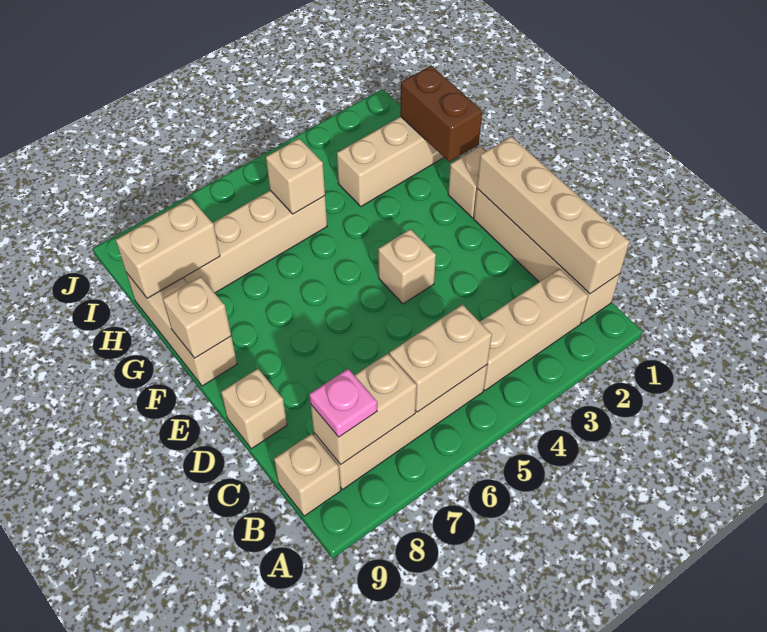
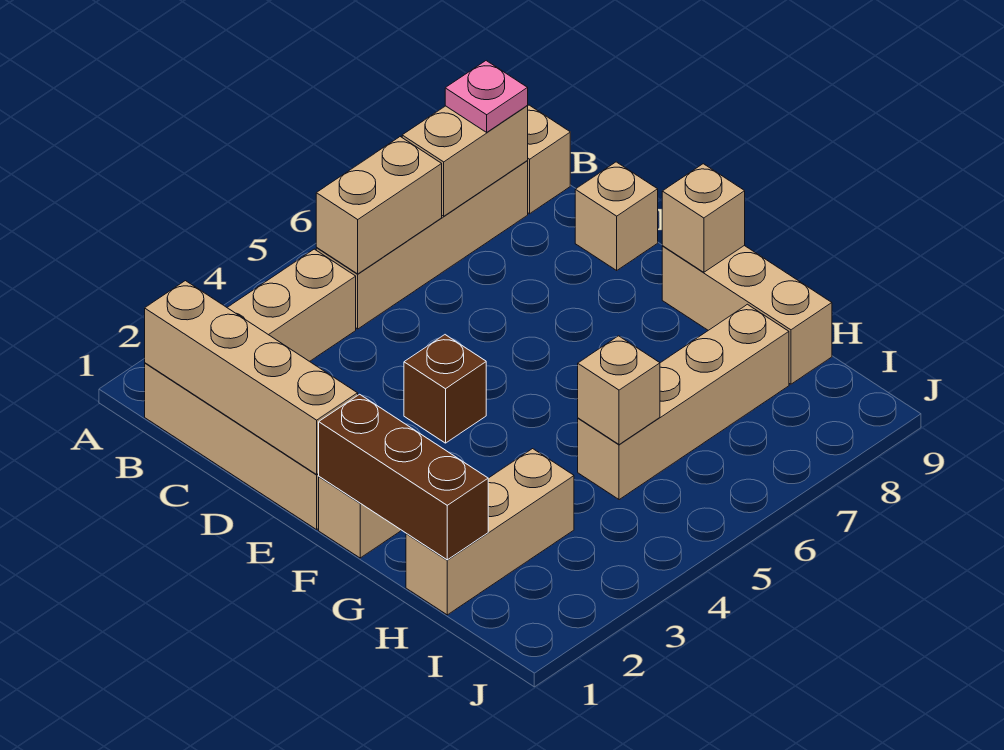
tan 1x1 brick [378,229,436,304] -> brown 1x1 brick [404,335,486,443]
brown 1x2 brick [400,66,482,162] -> brown 1x3 brick [319,394,488,560]
tan 1x2 brick [116,198,220,298] -> none

